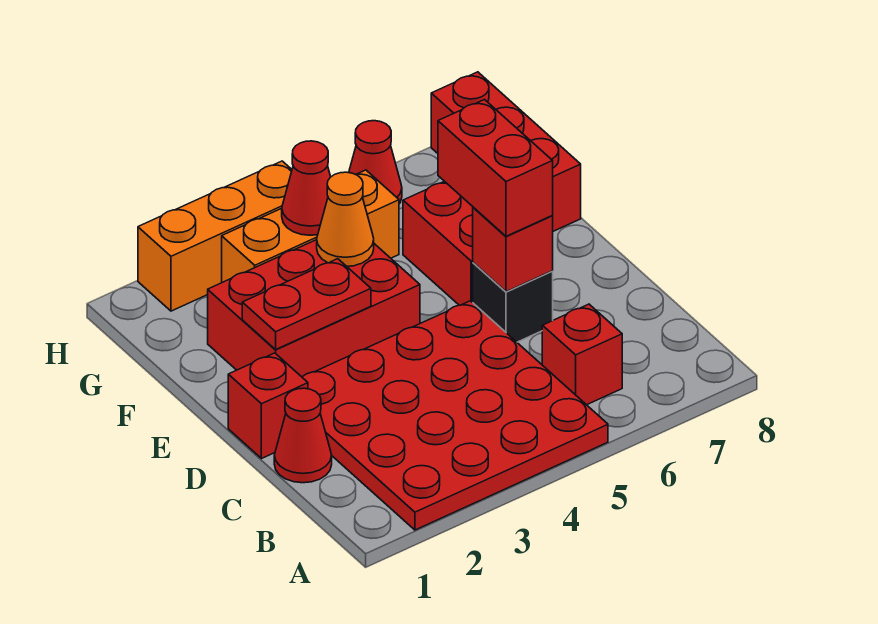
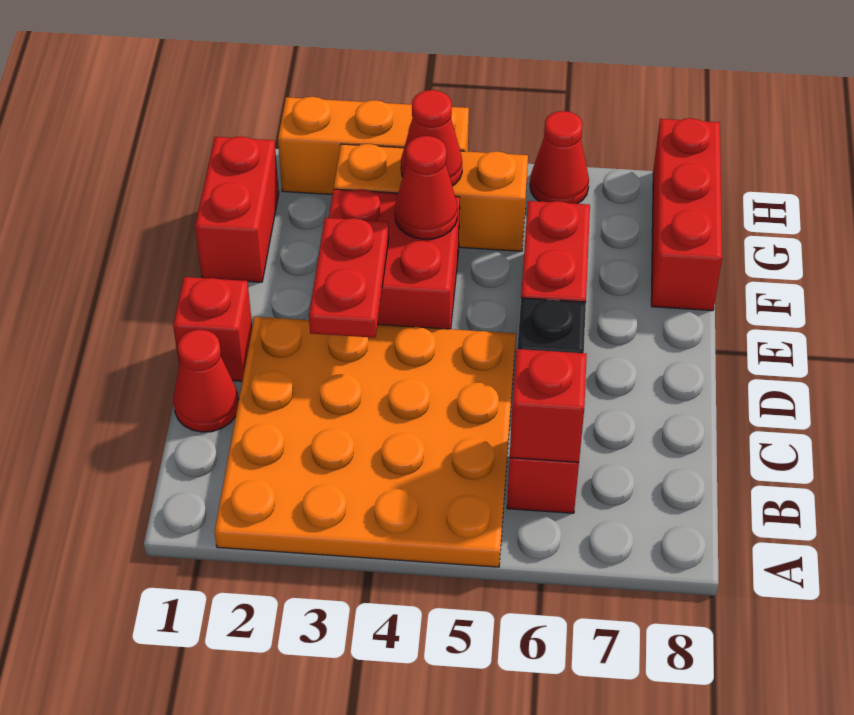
red 4x4 plate [302,301,608,530] -> orange 4x4 plate [214,317,516,567]
red 1x1 brick [473,207,553,292] -> red 1x1 brick moved to [510,349,587,462]
red 1x2 brick [438,100,553,236] -> red 1x2 brick moved to [195,136,279,282]
red 2x3 brick [208,240,420,377] -> red 2x2 brick [329,189,460,329]
red 1x2 plate [242,259,371,349] -> red 1x2 plate turned to [309,218,389,338]
orange 1x1 cone [317,172,374,266] -> red 1x1 cone [395,136,458,239]

